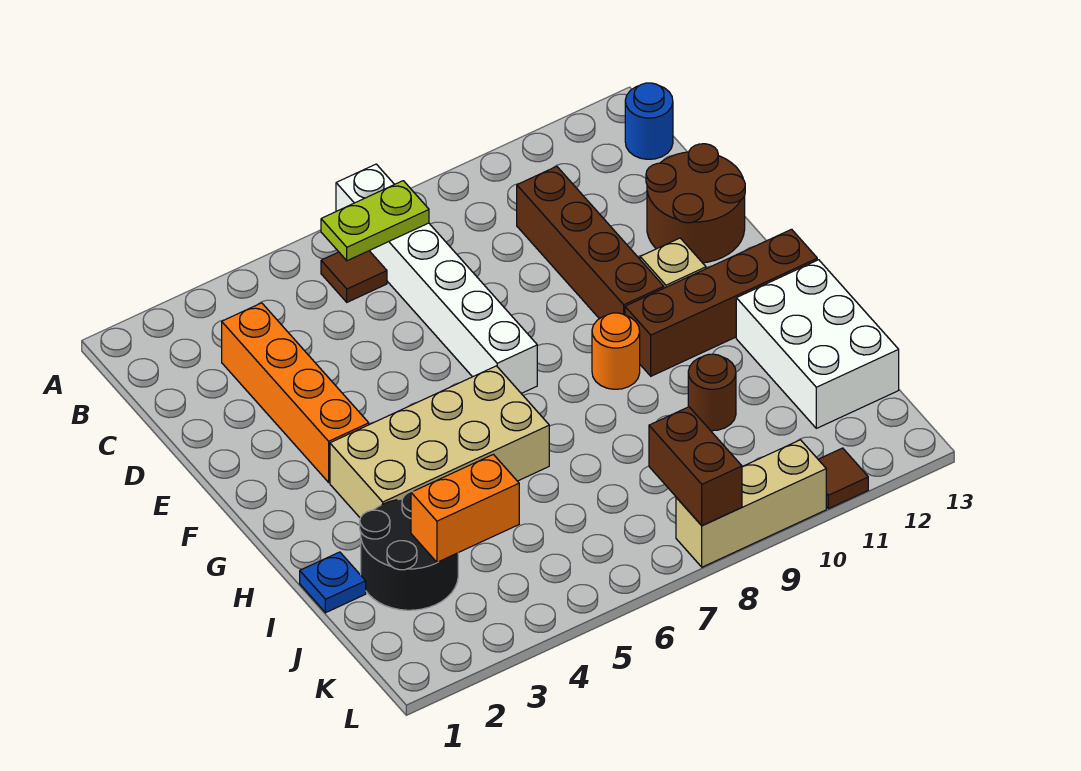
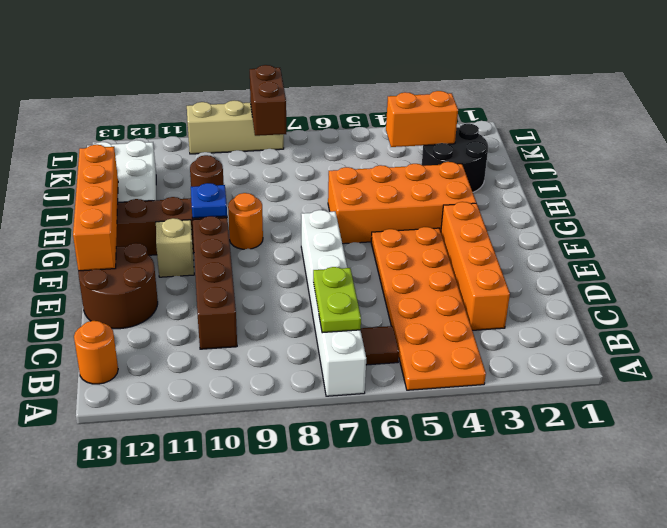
none -> orange 2x6 plate [371,227,486,390]
lime 1x2 plate [321,181,429,261] -> lime 1x2 plate turned to [313,267,361,333]
blue 1x1 round brick [625,83,673,159] -> orange 1x1 round brick [74,321,118,384]
none -> orange 1x4 brick [73,145,118,271]
tan 2x4 brick [330,366,549,518] -> orange 2x4 brick [328,162,476,244]
blue 1x1 plate [300,552,366,613] -> blue 1x1 plate moved to [191,183,227,218]
brown 1x1 tile [818,448,868,509] -> none

